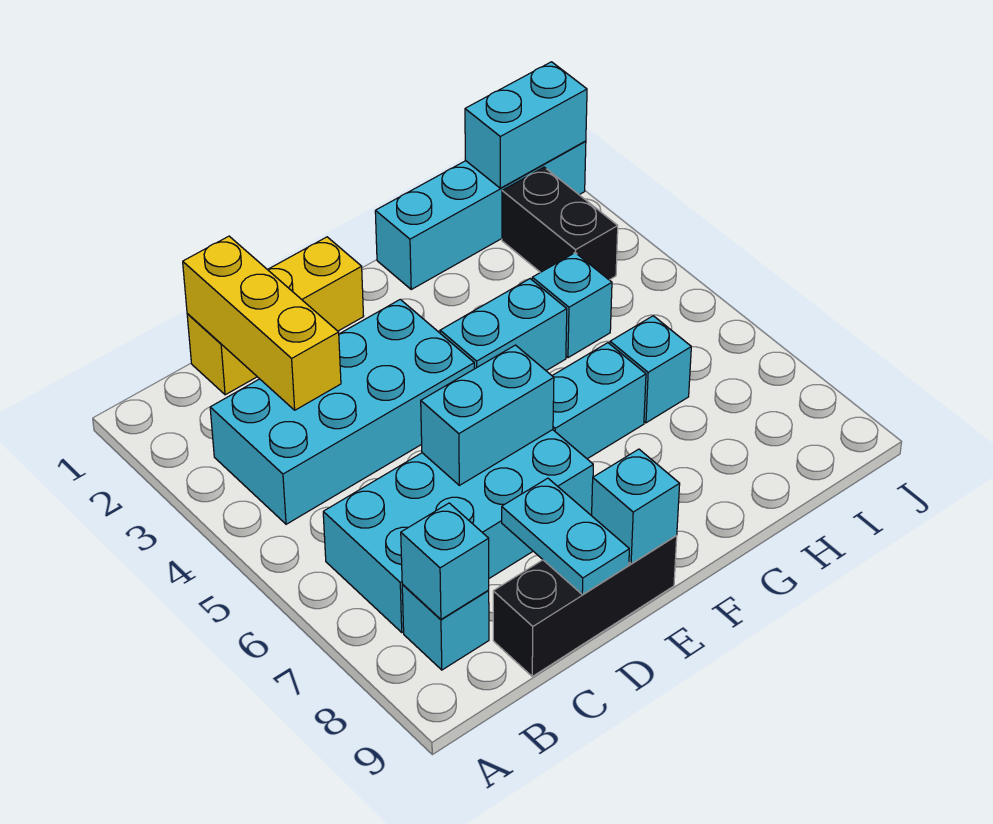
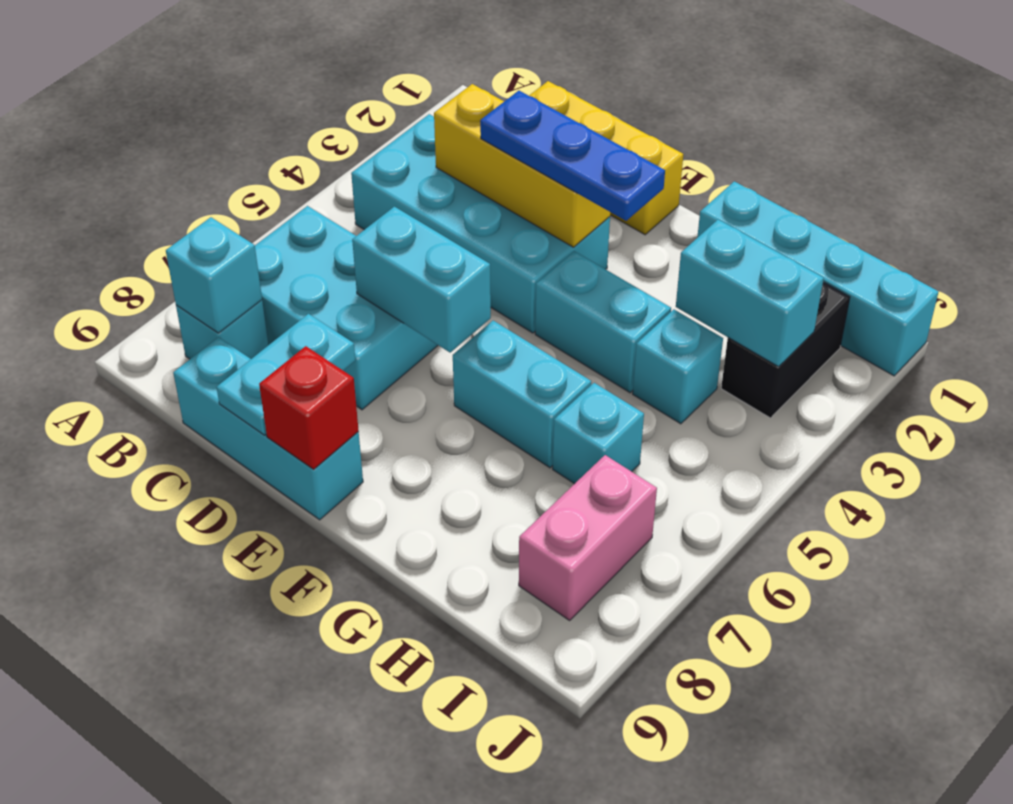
cyan 2x4 brick [323,430,593,632] -> cyan 2x3 brick [255,206,438,410]
yellow 1x3 brick [183,236,341,410] -> yellow 1x3 brick turned to [434,84,610,247]
black 1x3 brick [493,536,677,676] -> cyan 1x3 brick [173,337,363,520]
none -> blue 1x3 plate [480,91,665,221]
cyan 1x1 brick [591,449,680,564] -> red 1x1 brick [259,346,359,470]
cyan 1x2 brick [465,62,587,188] -> cyan 1x2 brick moved to [676,220,824,367]
none -> pink 1x2 brick [519,455,657,620]

